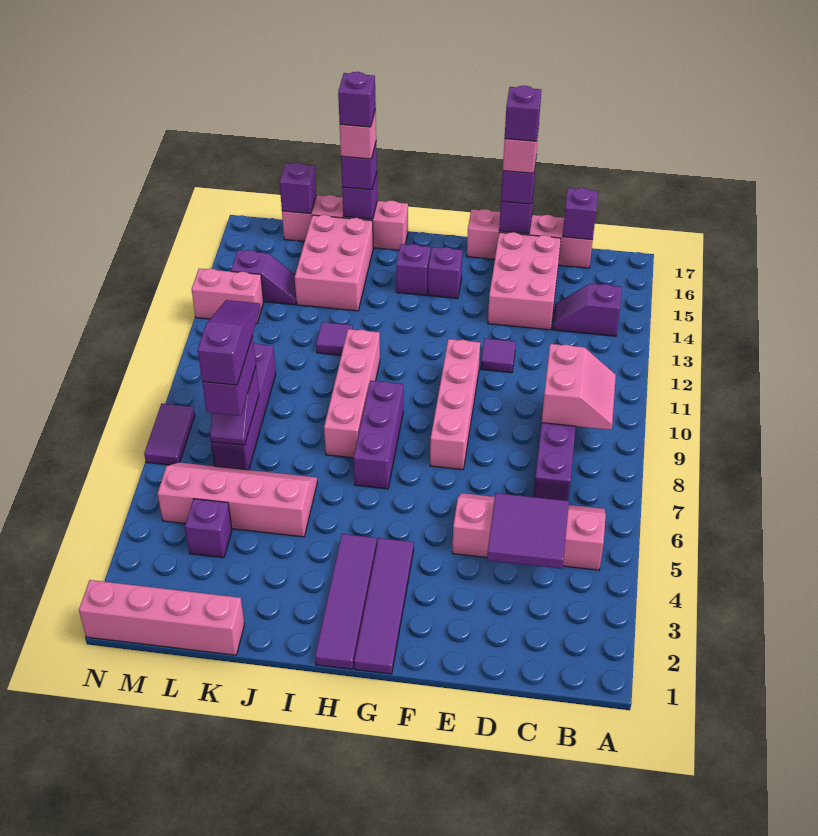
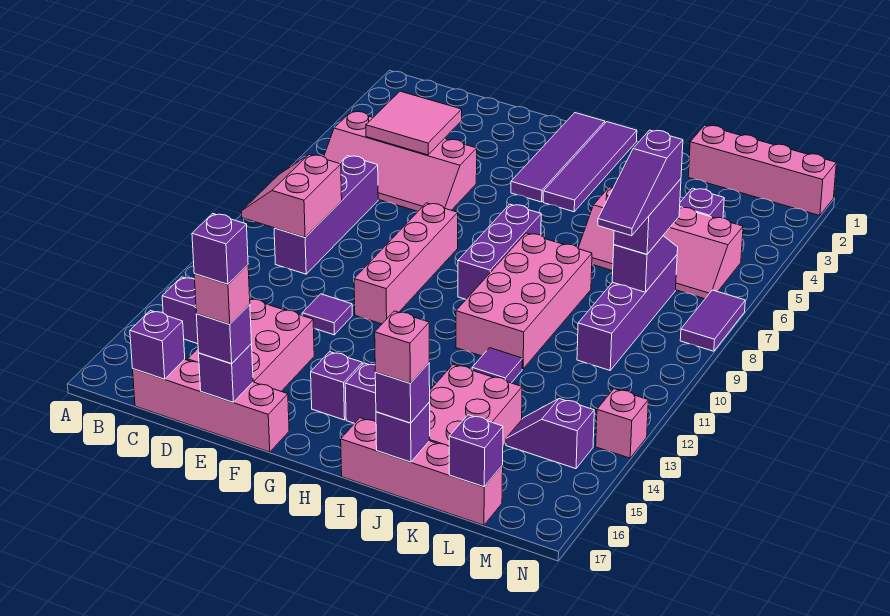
purple 2x2 tile [487,493,569,569] -> pink 2x2 tile [366,91,462,155]
pink 1x4 brick [324,329,380,458] -> pink 2x4 brick [456,233,592,369]
purple 1x1 brick [338,72,376,127] -> none
pink 1x2 brick [192,269,264,324] -> pink 1x1 brick [596,389,648,458]

